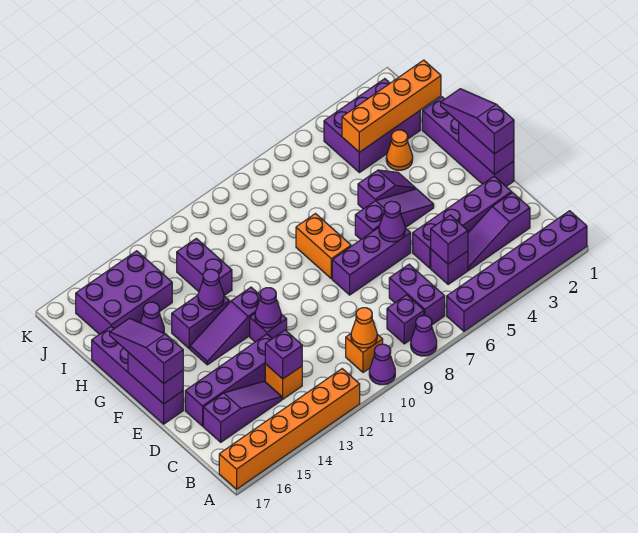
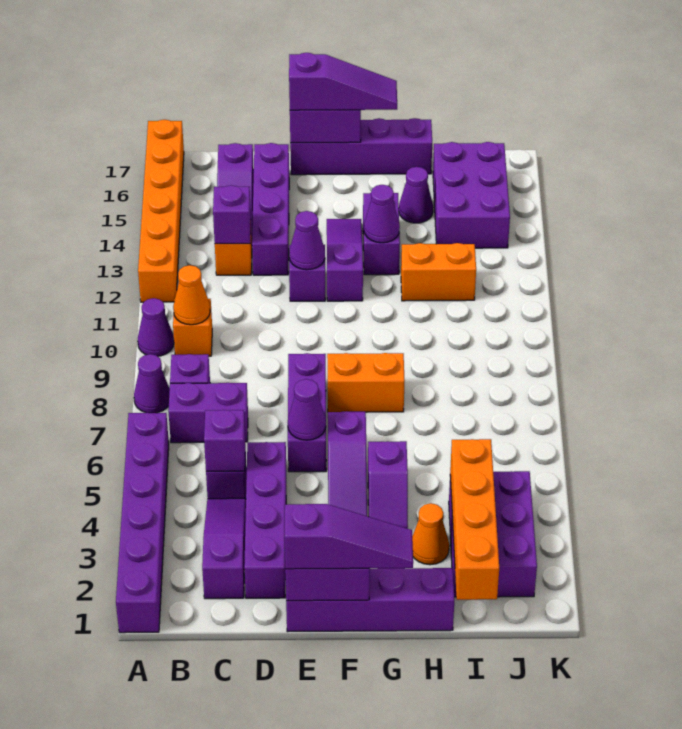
purple 1x2 brick [177,238,232,295] -> orange 1x2 brick [401,243,476,301]

